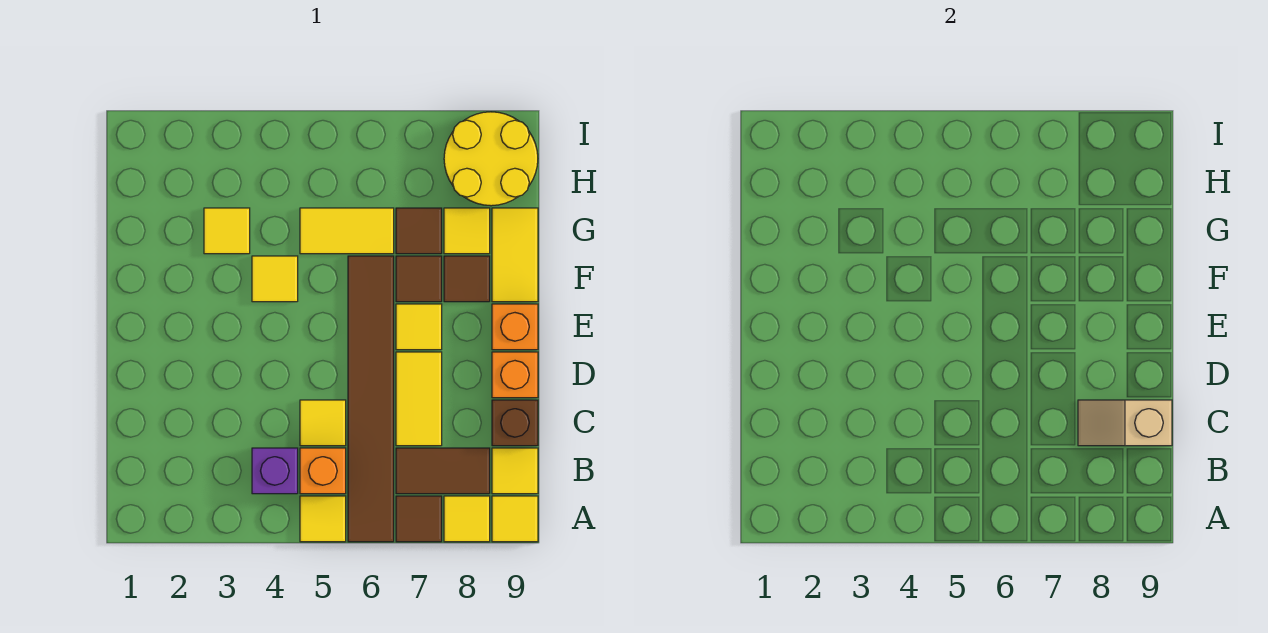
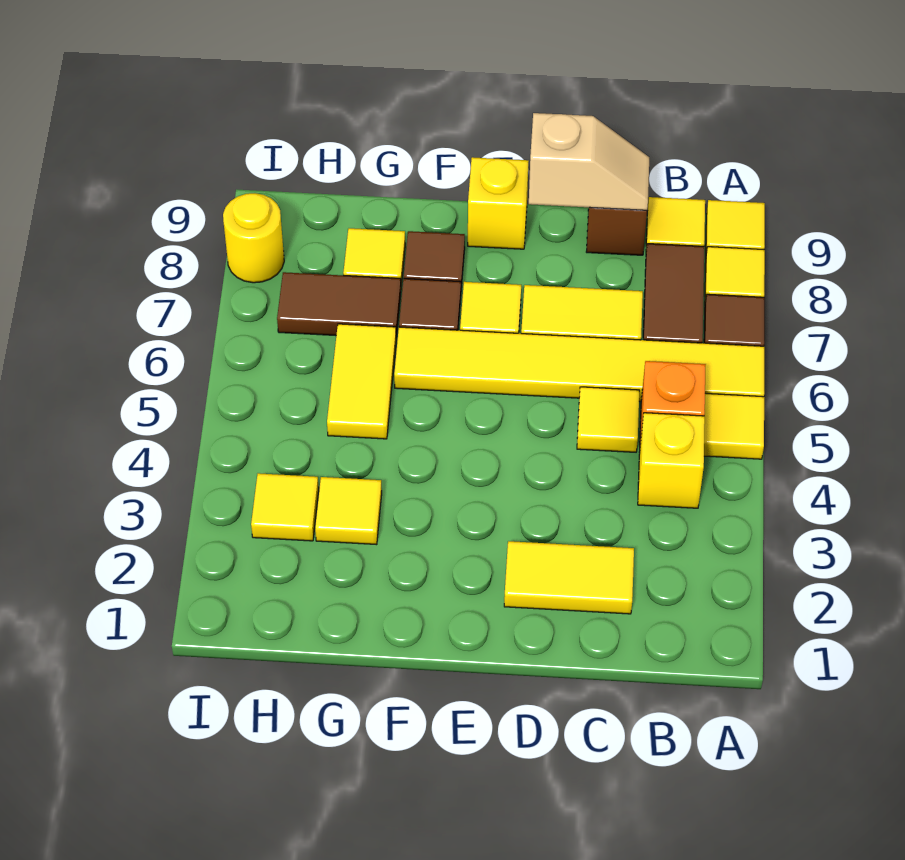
brown 1x6 tile [348,256,394,542] -> yellow 1x6 tile [394,327,764,402]
purple 1x1 brick [252,448,298,494] -> yellow 1x1 brick [638,413,705,508]
tan 1x2 slope [1078,400,1172,446] -> tan 1x2 slope turned to [529,113,649,210]
orange 1x1 brick [492,352,538,398] -> none
orange 1x1 brick [492,304,538,350] -> yellow 1x1 brick [468,157,529,249]
yellow 1x1 tile [252,256,298,302] -> yellow 1x1 tile moved to [251,473,319,541]
yellow 1x2 tile [492,208,538,302] -> yellow 1x2 tile moved to [504,541,634,614]
brown 1x1 tile [396,208,442,254] -> brown 1x2 tile [277,272,401,338]
yellow 2x2 round brick [444,112,538,206] -> yellow 1x1 round brick [223,193,284,283]

